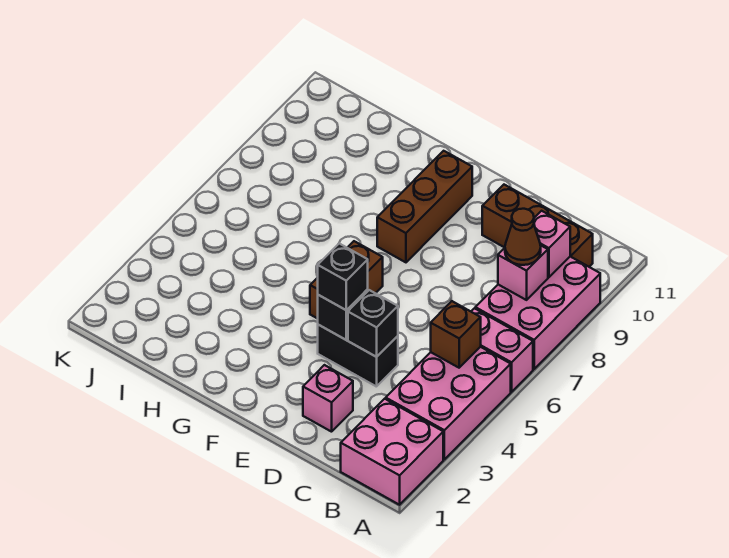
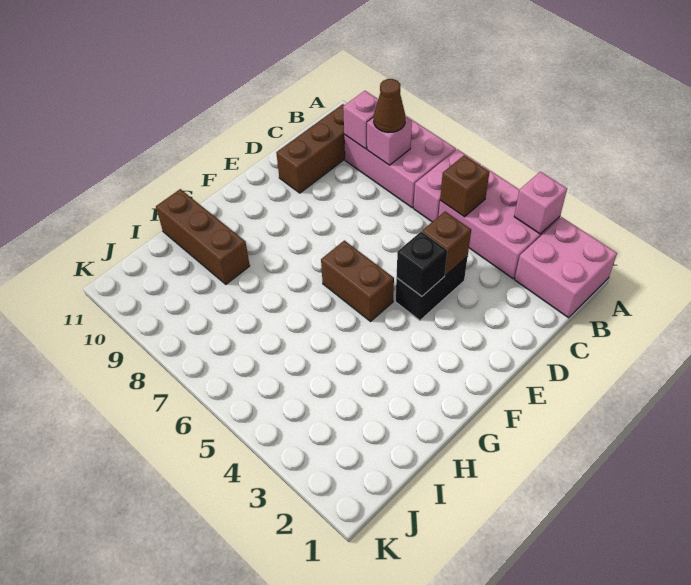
pink 1x1 brick [303,365,353,432] -> pink 1x1 brick moved to [514,172,567,234]
black 1x1 brick [348,290,398,357] -> brown 1x1 brick [422,211,471,275]
black 1x1 brick [318,244,368,310] -> none
brown 1x3 brick [377,151,472,262] -> brown 1x3 brick moved to [156,189,250,284]

